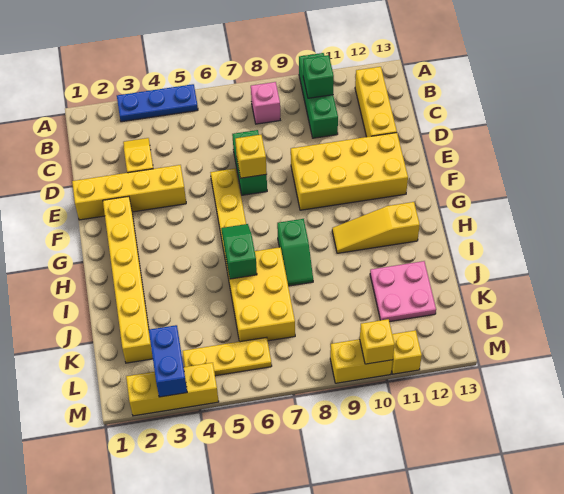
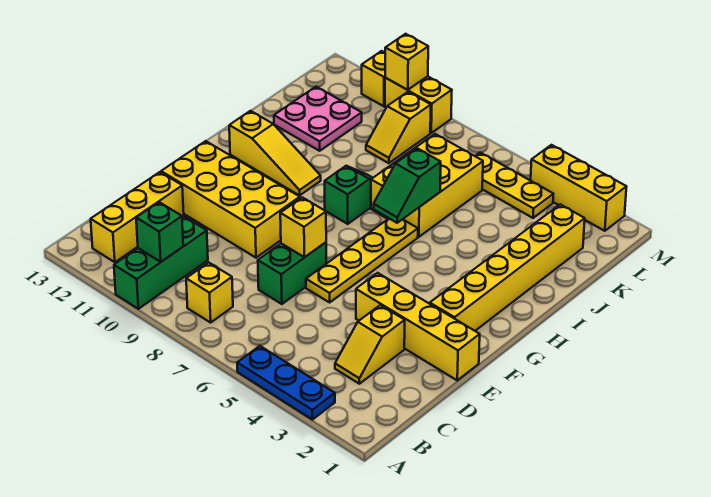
pink 1x1 brick [251,82,280,124] -> yellow 1x1 brick [186,263,233,323]
none -> yellow 1x2 slope [366,92,431,163]
blue 1x2 brick [149,325,187,397] -> none

